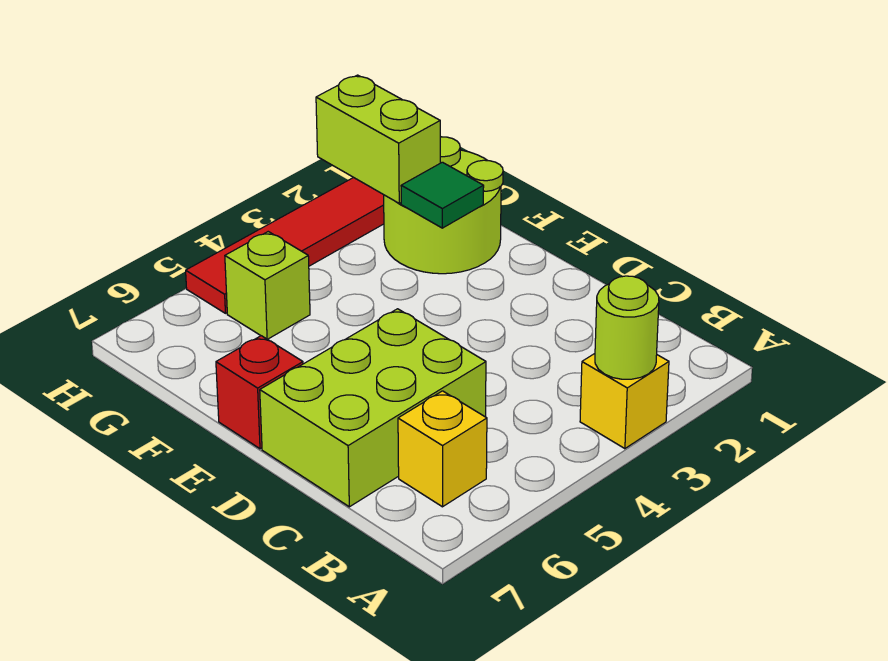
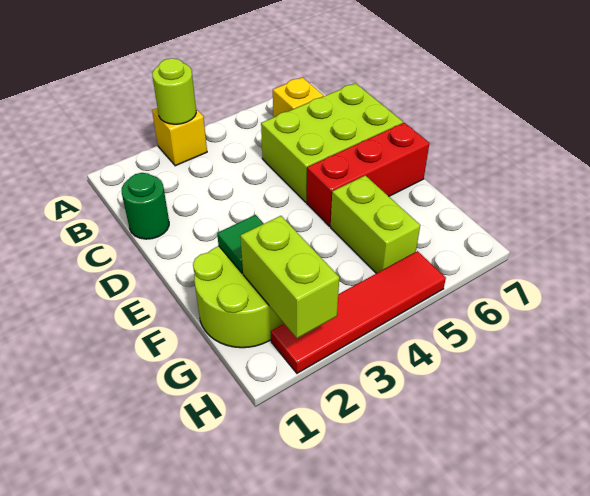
none -> green 1x1 round brick [122,173,169,239]
red 1x1 brick [216,336,303,449] -> red 1x3 brick [307,123,429,226]
lime 1x1 brick [225,232,310,339] -> lime 1x2 brick [331,175,420,273]

